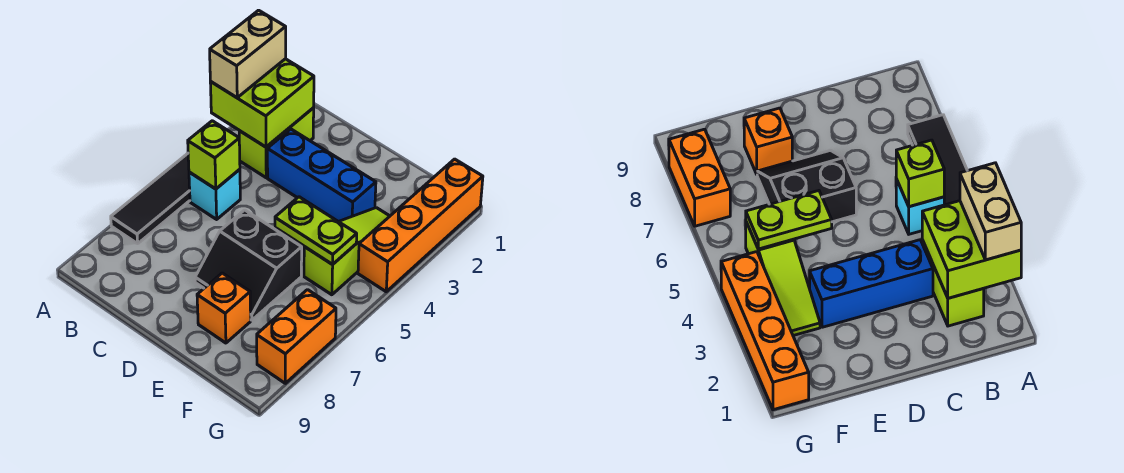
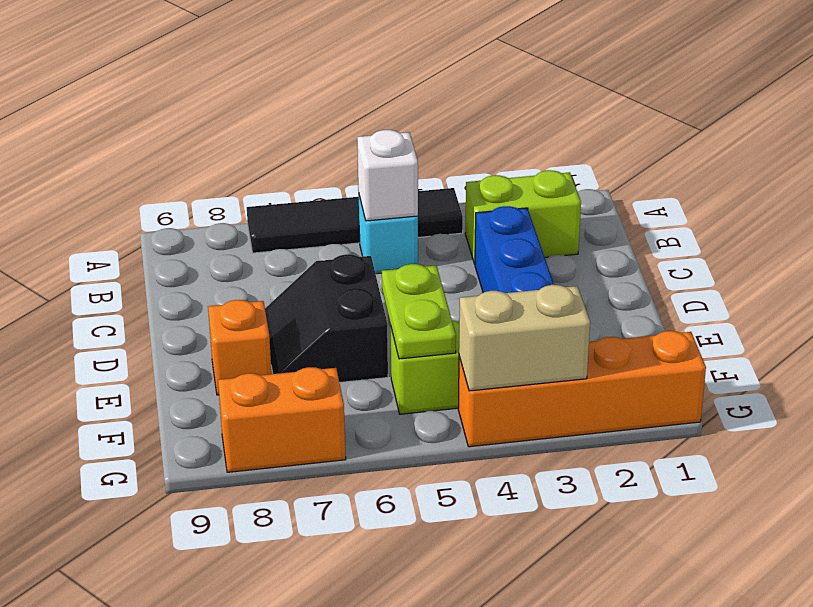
lime 2x2 brick [210,59,314,147] -> none
tan 1x2 brick [210,10,286,98] -> tan 1x2 brick moved to [459,285,590,391]
lime 1x1 brick [188,121,240,189] -> white 1x1 brick [357,130,418,221]

